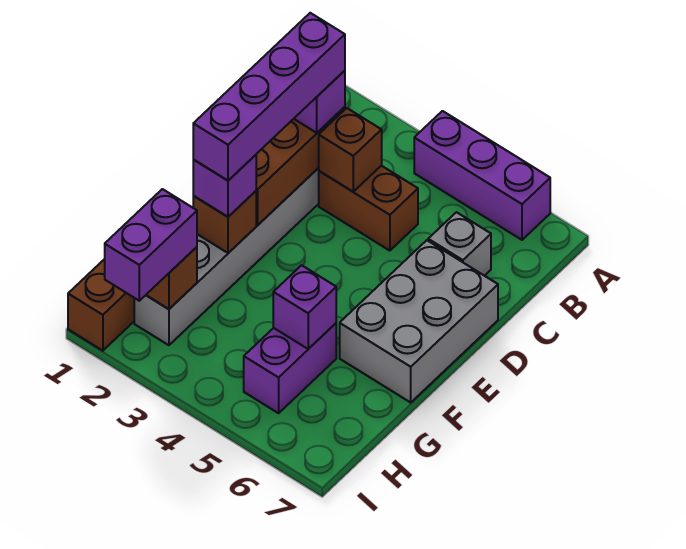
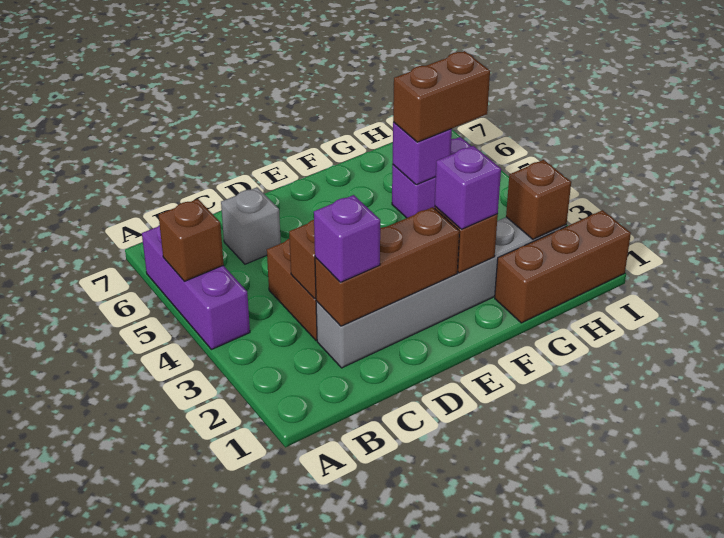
none -> brown 1x1 brick [159,199,224,281]
purple 1x4 brick [193,13,345,181] -> none
grey 2x3 brick [340,240,498,402] -> none
none -> brown 1x2 brick [393,51,490,142]
purple 1x2 brick [105,189,197,301] -> none

